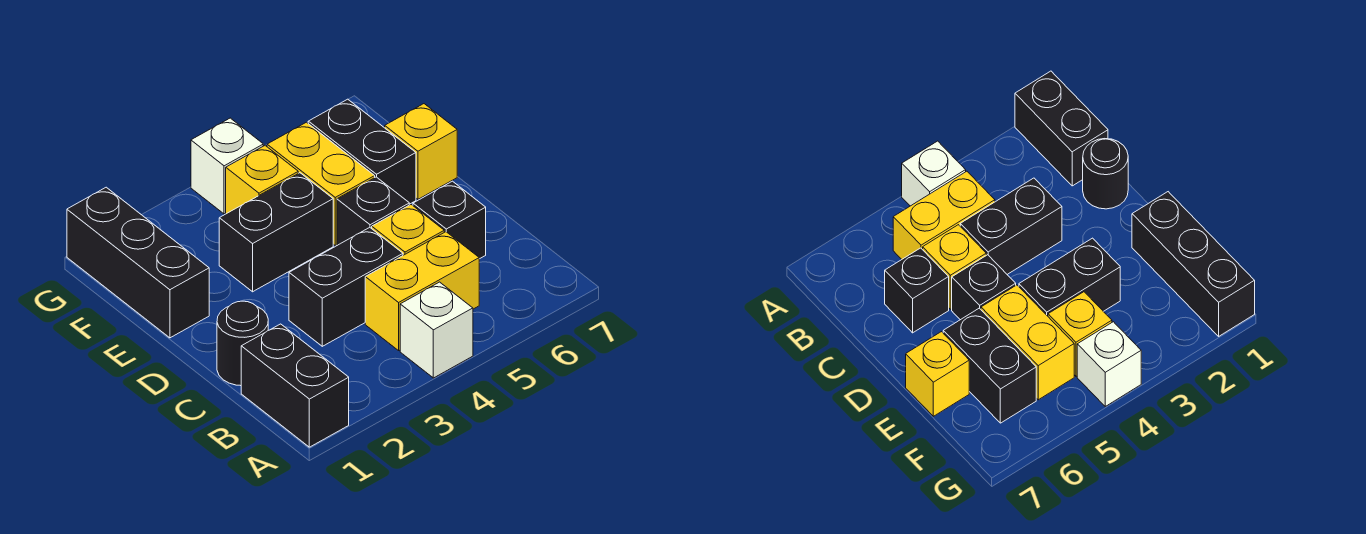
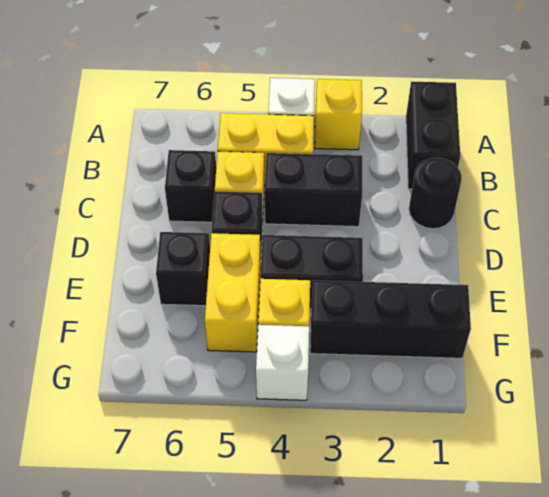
black 1x3 brick [67,187,209,338] -> black 1x3 brick turned to [310,280,471,358]
black 1x2 brick [308,99,416,204] -> black 1x1 brick [156,232,210,306]
yellow 1x1 brick [385,104,457,199] -> yellow 1x1 brick moved to [315,79,362,150]

